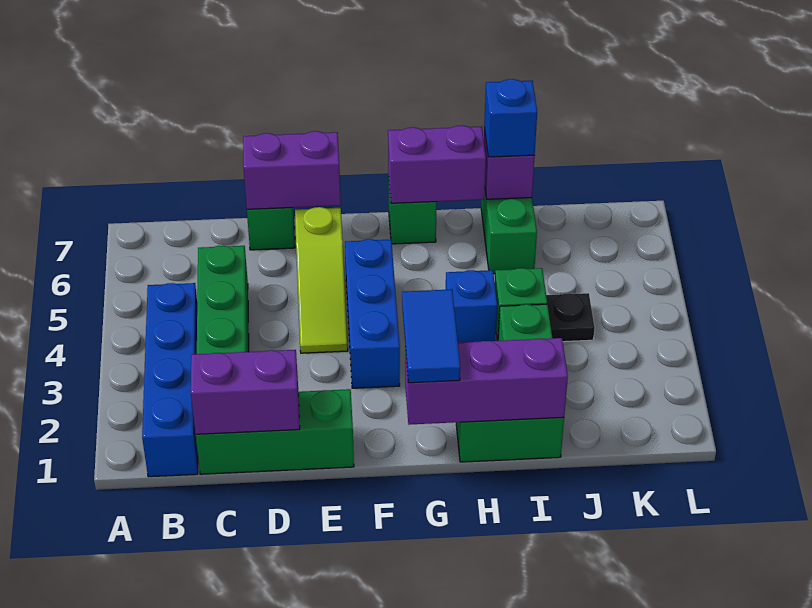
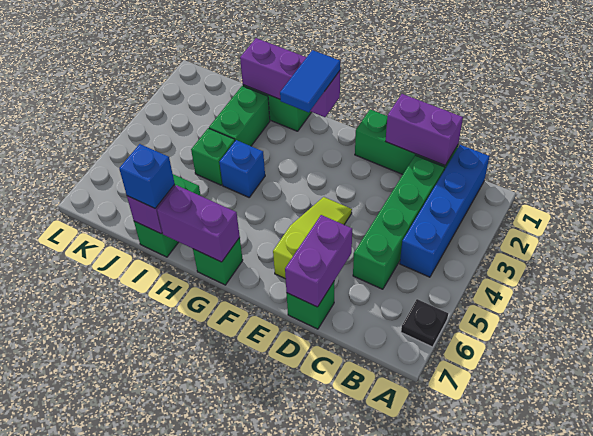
purple 1x2 brick [243,131,341,209] -> purple 1x2 brick turned to [285,215,352,307]
blue 1x3 brick [345,239,400,388] -> none
black 1x1 plate [546,293,595,342] -> black 1x1 plate moved to [401,299,448,347]

